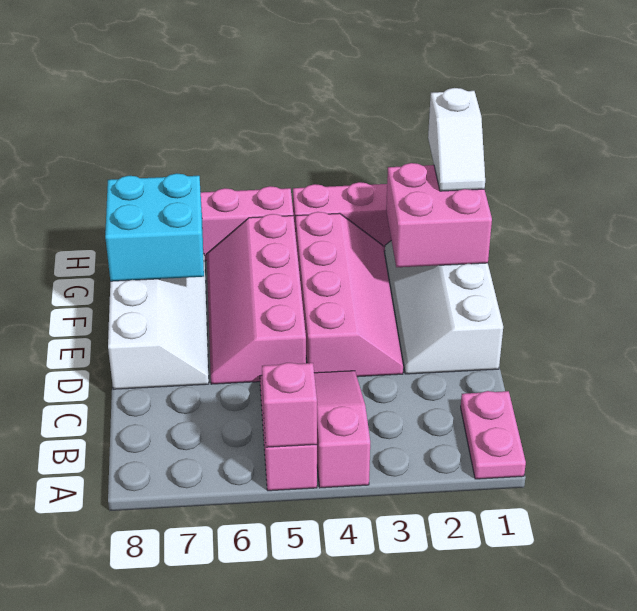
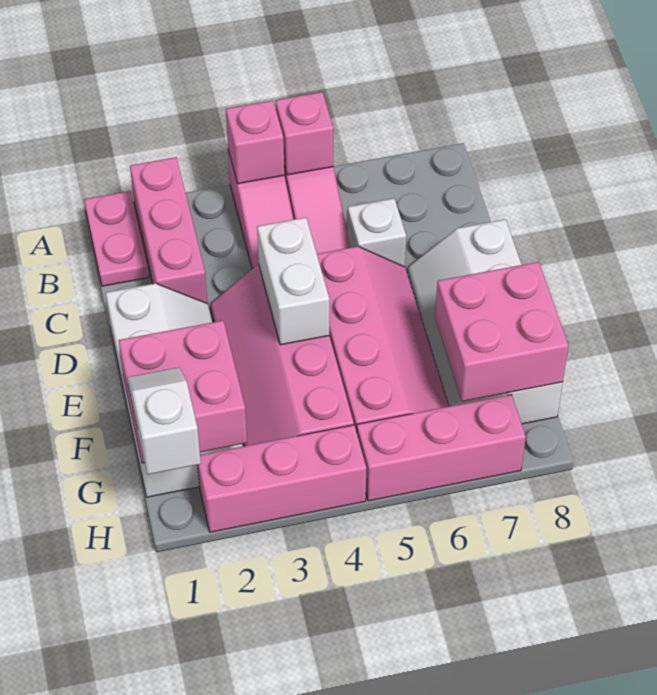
none -> pink 1x3 brick [130,157,207,303]
none -> pink 1x1 brick [226,101,284,184]
none -> white 1x1 brick [347,198,406,267]
none -> white 1x2 brick [257,217,329,345]
cyan 2x2 brick [105,173,204,281] -> pink 2x2 brick [435,262,569,401]

